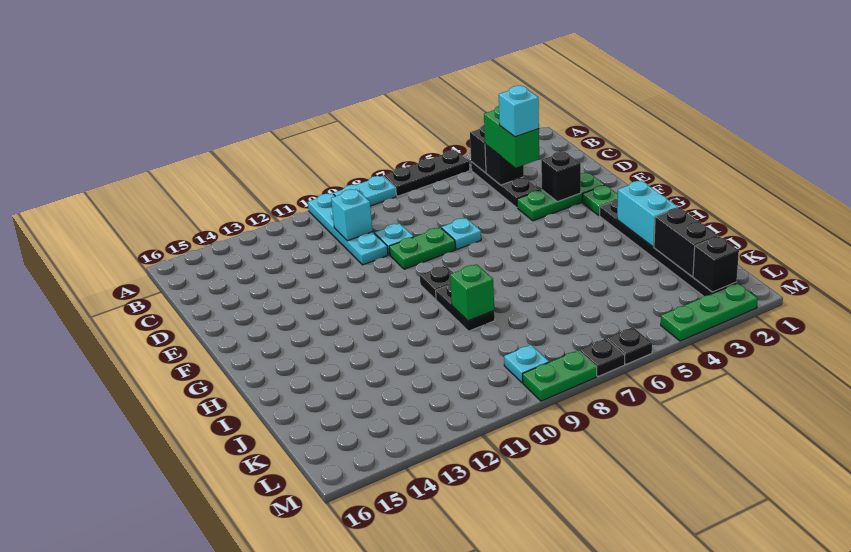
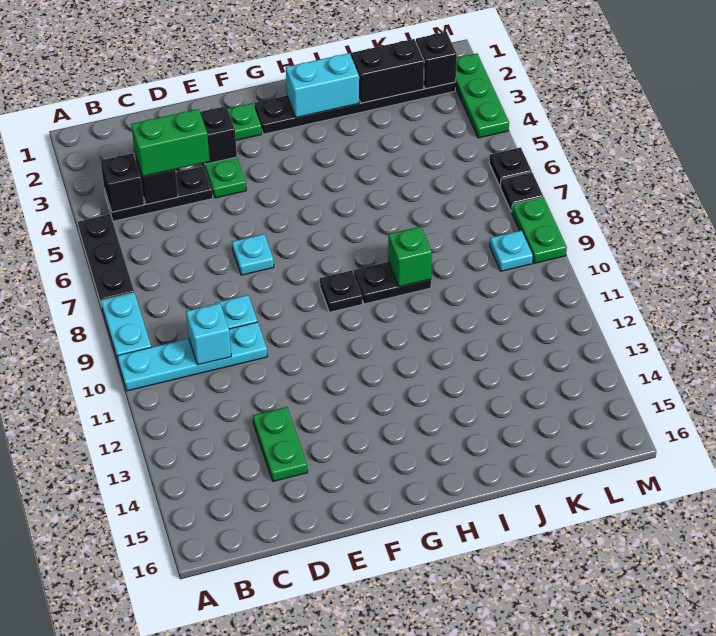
cyan 1x1 brick [499,86,539,137] -> none
green 1x2 plate [389,227,456,269] -> green 1x2 plate moved to [253,407,308,481]

